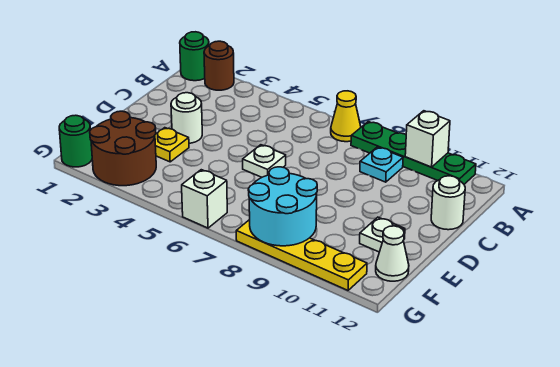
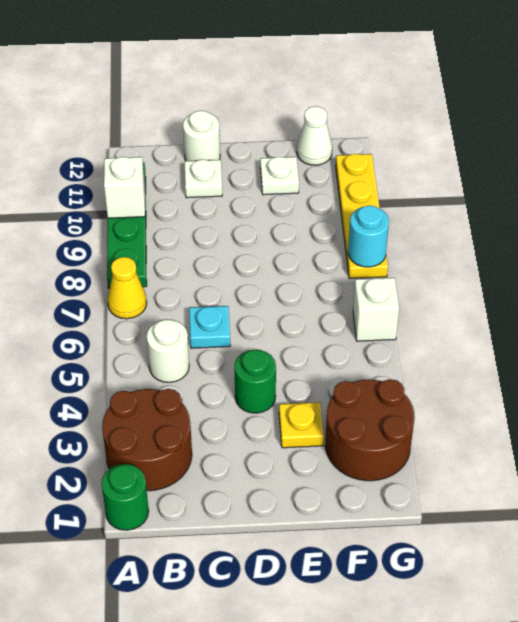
brown 1x1 round brick [204,41,234,90] -> brown 2x2 round brick [102,389,192,491]
cyan 1x1 plate [360,147,403,182] -> cyan 1x1 plate moved to [189,306,230,348]
white 1x1 round brick [171,93,202,143] -> white 1x1 round brick moved to [147,320,189,382]
white 1x1 plate [243,145,286,177] -> white 1x1 plate moved to [185,160,222,198]
cyan 2x2 round brick [248,167,317,246] -> cyan 1x1 round brick [348,206,389,267]
green 1x1 round brick [59,115,92,167] -> green 1x1 round brick moved to [235,350,276,413]

